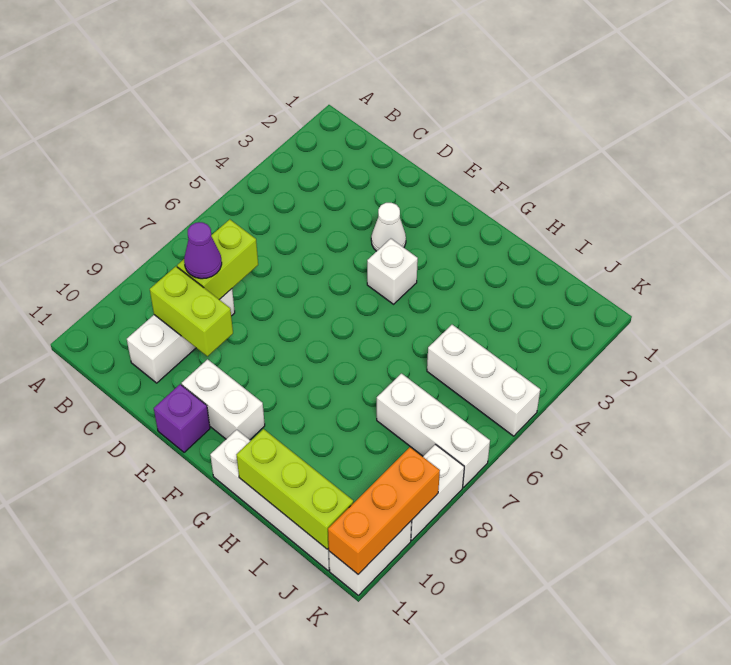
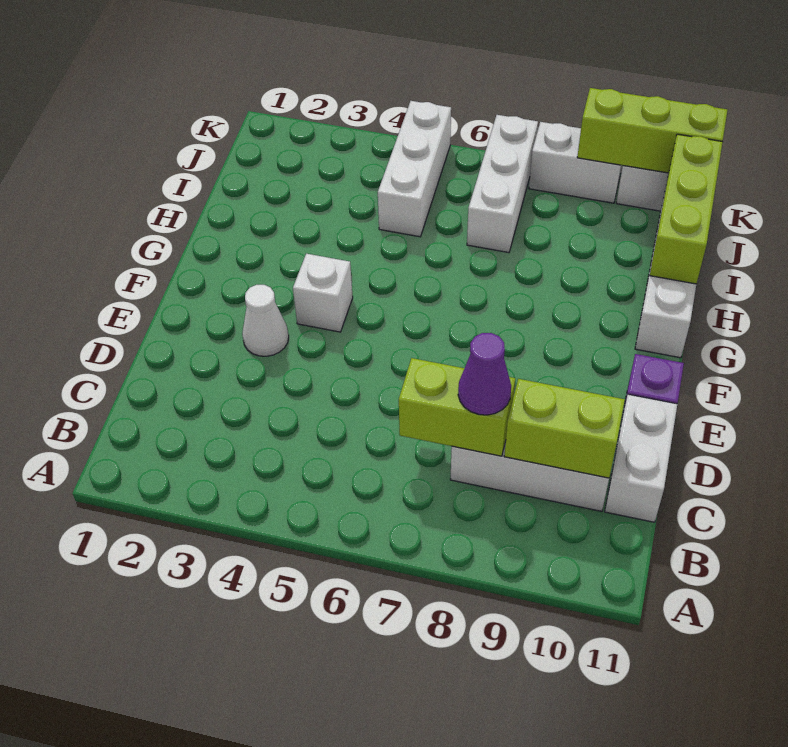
lime 1x2 brick [150,266,233,356] -> lime 1x2 brick turned to [504,379,625,478]
white 1x2 brick [182,359,265,440] -> white 1x2 brick moved to [605,395,677,522]
orange 1x3 brick [328,447,440,574] -> lime 1x3 brick [577,88,727,173]

